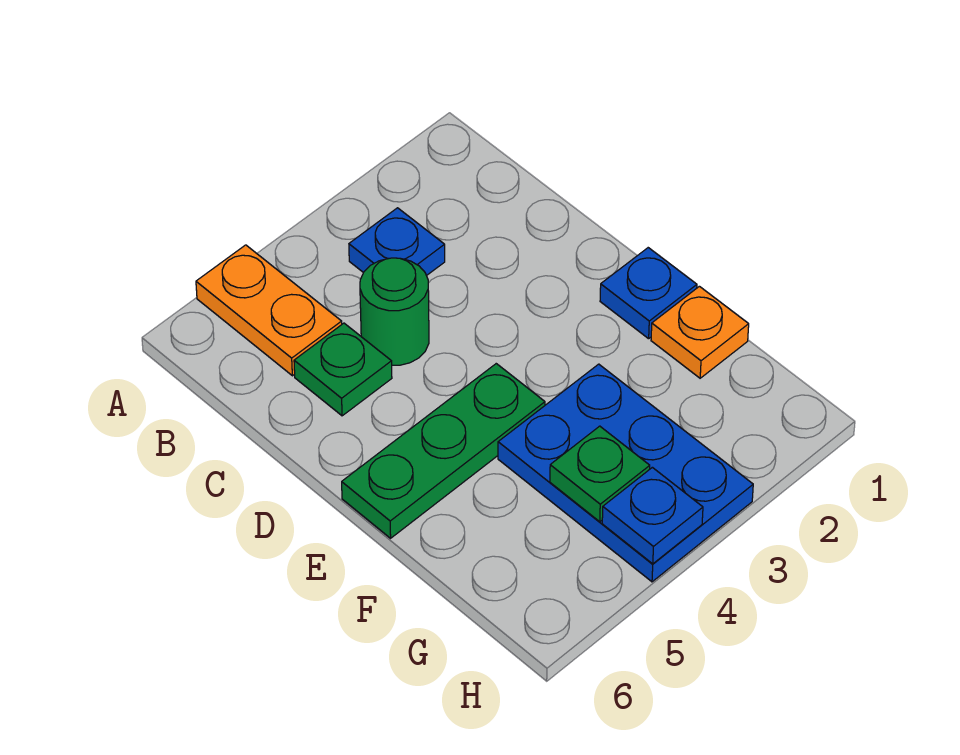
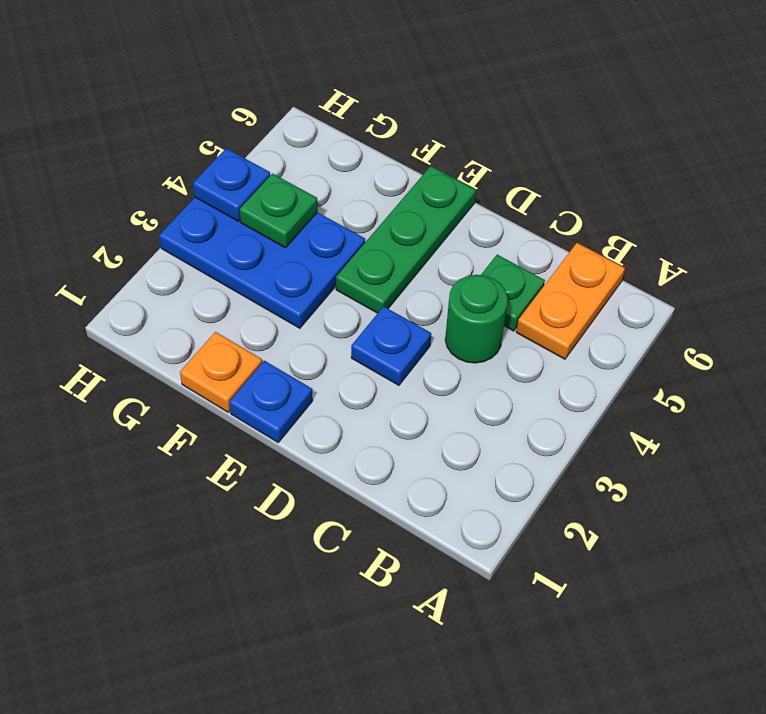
orange 1x2 plate [196,245,342,376] -> orange 1x2 plate turned to [516,243,625,359]
blue 1x1 plate [349,208,445,275] -> blue 1x1 plate moved to [351,306,431,385]

